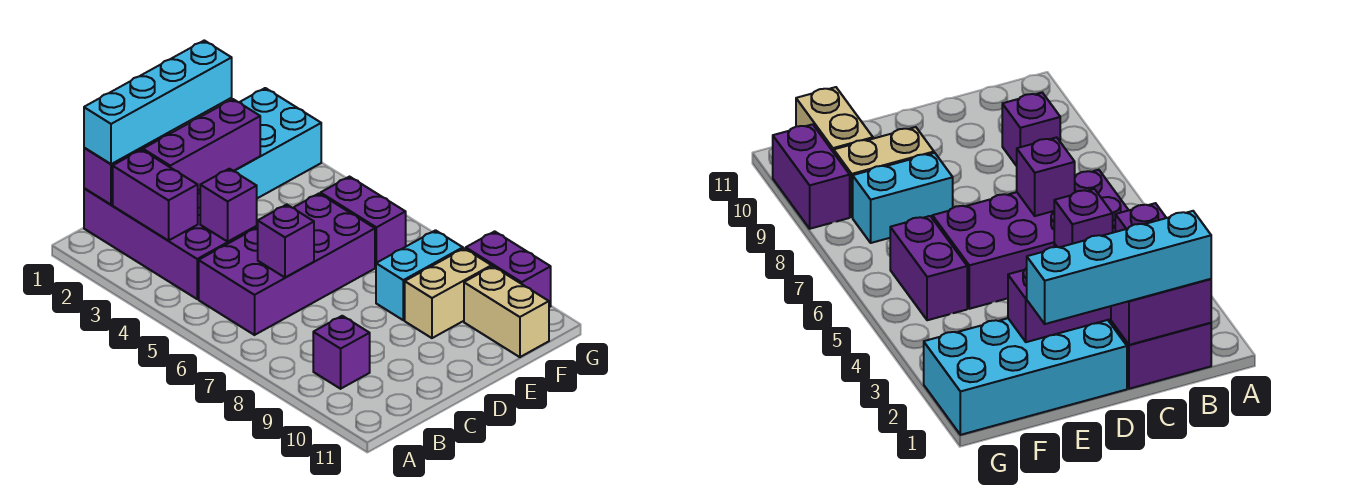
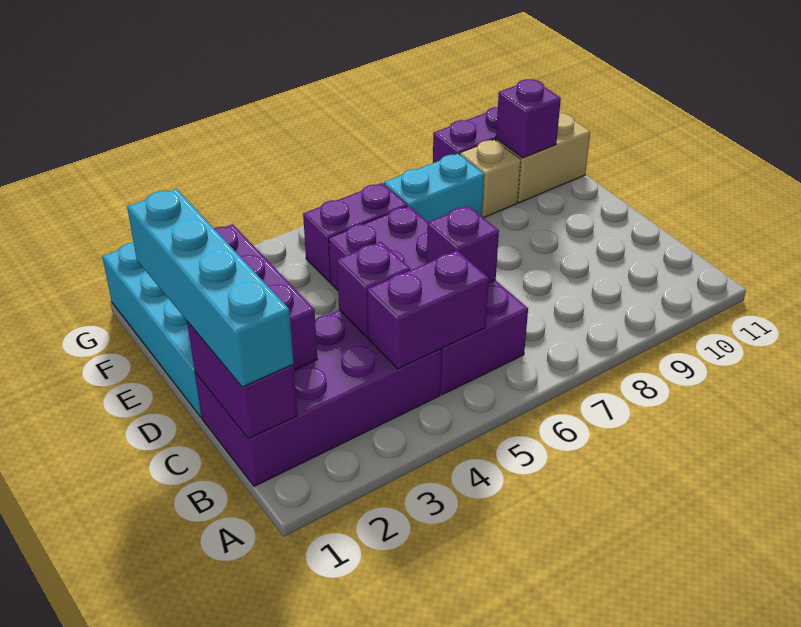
purple 1x2 brick [113,150,198,241] -> purple 1x2 brick moved to [367,251,489,369]
purple 1x1 brick [313,316,370,389] -> purple 1x1 brick moved to [496,79,561,158]
cyan 1x2 brick [376,230,463,320] -> cyan 1x2 brick turned to [384,154,484,222]
tan 1x2 brick [405,248,492,338] -> tan 1x1 brick [460,140,521,218]

